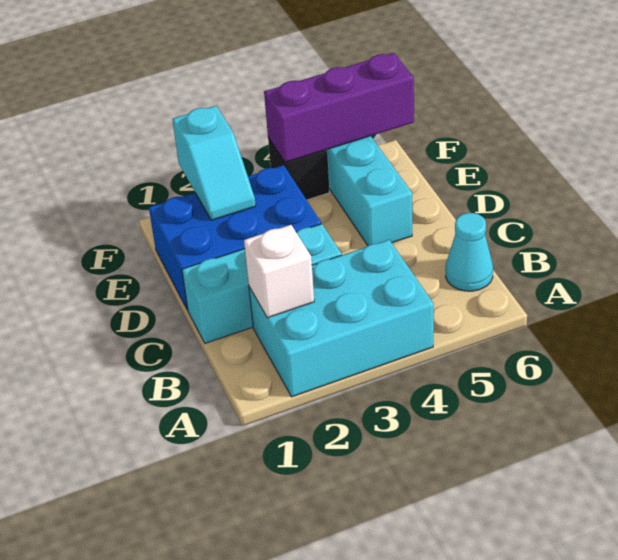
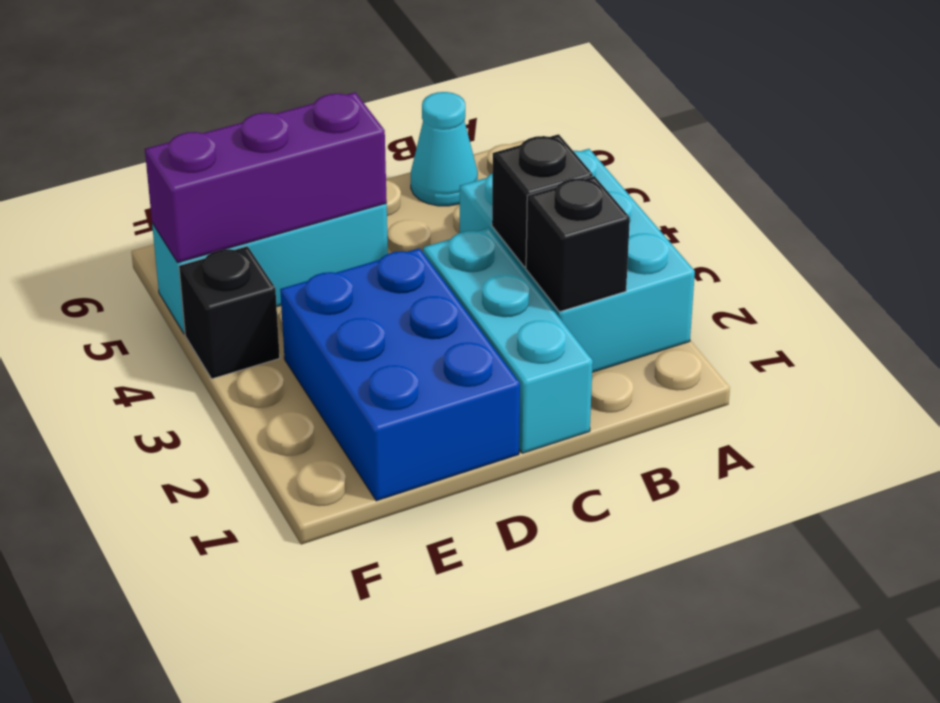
white 1x1 brick [244,225,314,318] -> black 1x1 brick [526,176,630,312]
none -> black 1x1 brick [492,134,593,267]
cyan 1x2 slope [172,106,256,220] -> none
purple 1x3 brick [264,53,414,162] -> purple 1x3 brick turned to [145,92,387,263]

